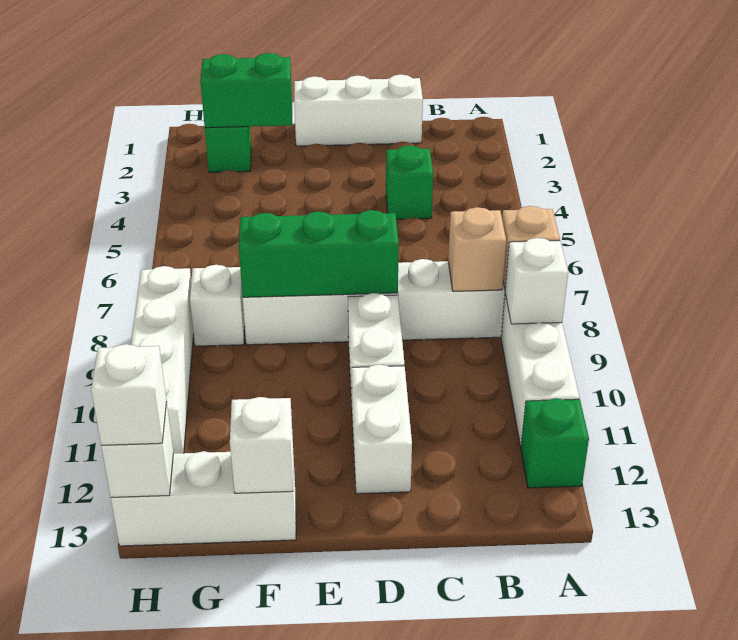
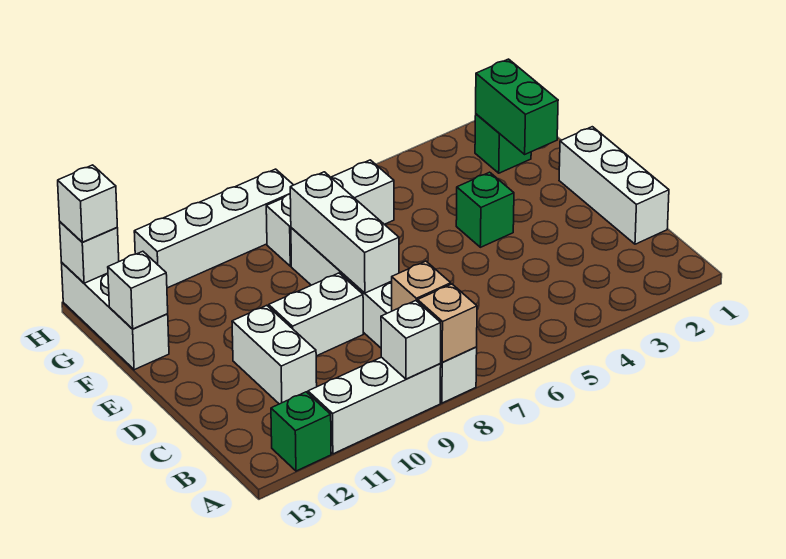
green 1x1 brick [386,145,433,219] -> green 1x1 brick moved to [456,172,514,247]
green 1x3 brick [239,210,399,297] -> white 1x3 brick [290,172,399,293]
white 1x2 brick [352,365,412,494] -> white 1x2 brick turned to [232,305,317,404]
white 1x1 brick [190,265,245,346] -> white 1x3 brick [266,160,394,266]

